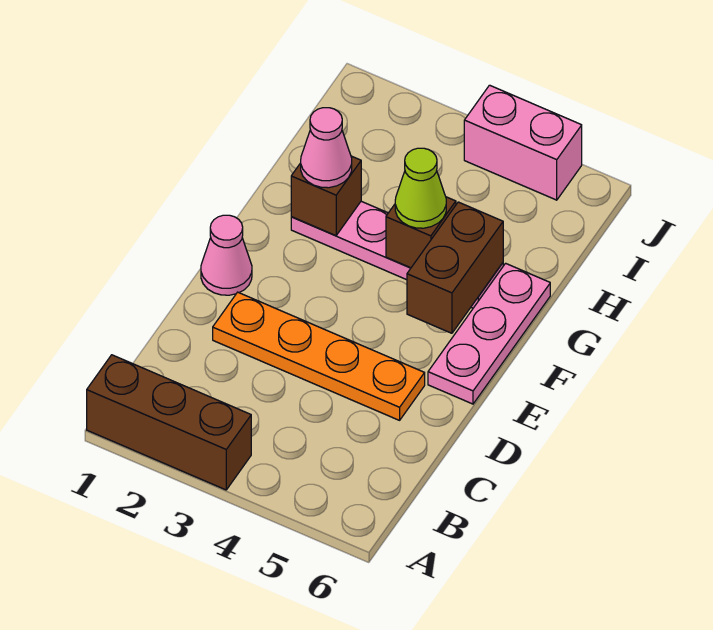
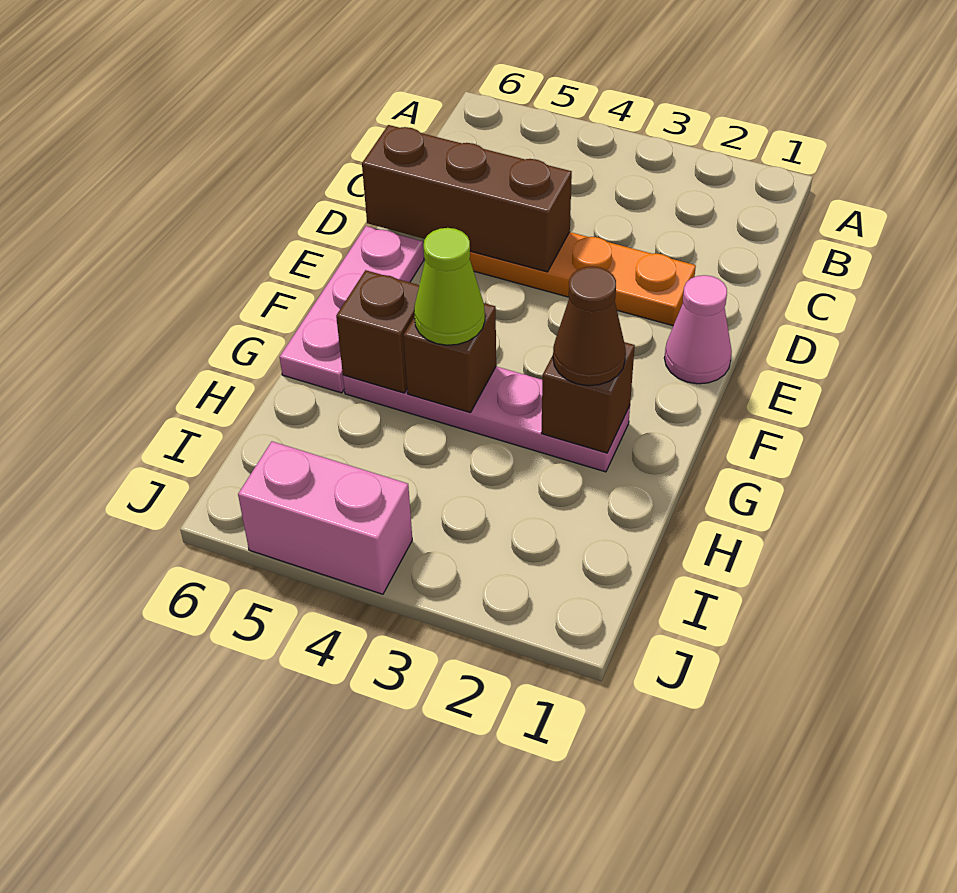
brown 1x3 brick [87,355,251,490] -> brown 1x3 brick moved to [362,125,572,272]
brown 1x2 brick [407,202,503,333] -> brown 1x1 brick [336,270,419,393]
pink 1x1 cone [301,108,352,188] -> brown 1x1 cone [553,266,626,386]

